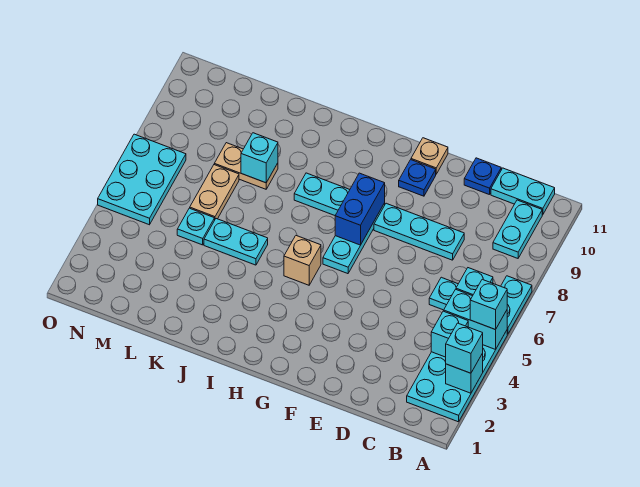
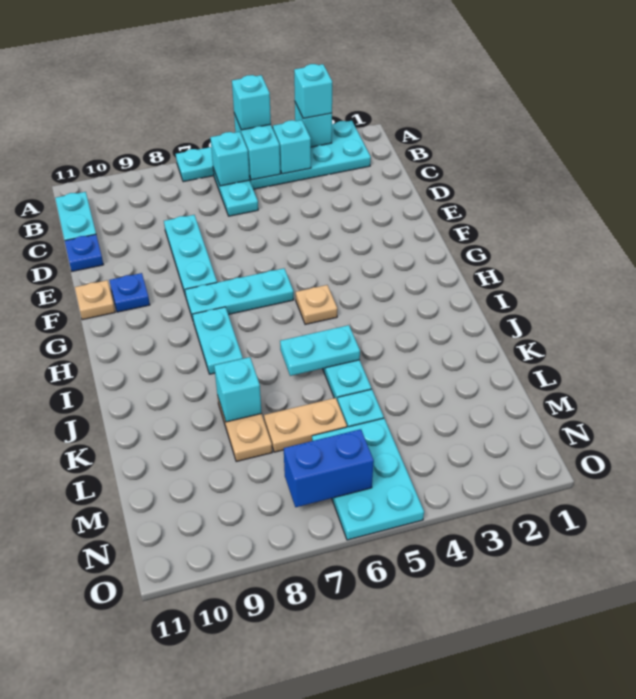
cyan 1x2 plate [493,200,542,258] -> cyan 1x2 plate moved to [280,325,360,376]
blue 1x2 brick [335,173,385,245] -> blue 1x2 brick moved to [284,429,374,507]
tan 1x1 brick [284,235,321,285] -> tan 1x1 plate [296,285,337,325]
cyan 2x3 plate [98,134,186,225] -> cyan 2x3 plate turned to [312,418,424,540]

